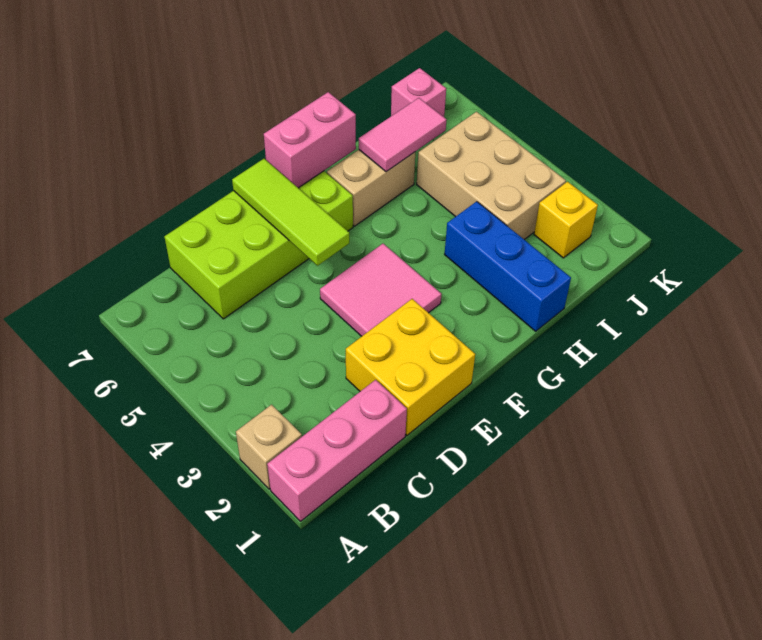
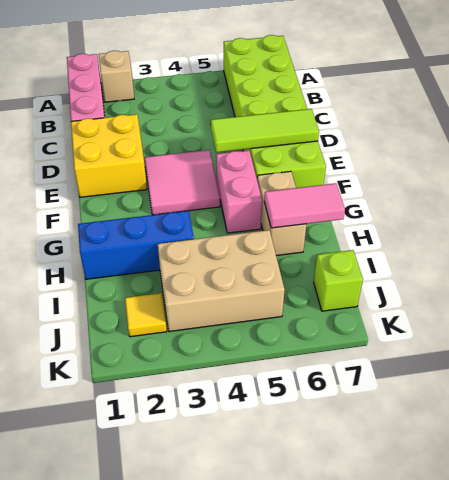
lime 2x4 brick [164,171,353,319] -> lime 2x6 brick [224,35,326,188]
pink 1x2 brick [264,92,356,188] -> pink 1x2 brick moved to [216,150,262,233]
pink 1x2 tile [359,98,446,172] -> pink 1x2 tile turned to [264,183,345,228]
yellow 1x1 brick [534,182,598,258] -> yellow 1x1 tile [125,293,167,337]
pink 1x1 brick [391,68,446,117] -> lime 1x1 brick [314,250,363,311]

